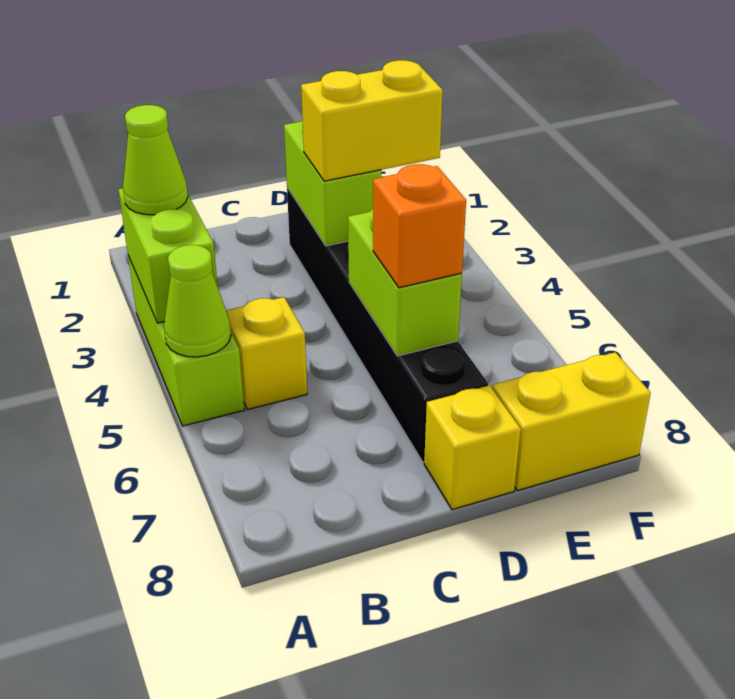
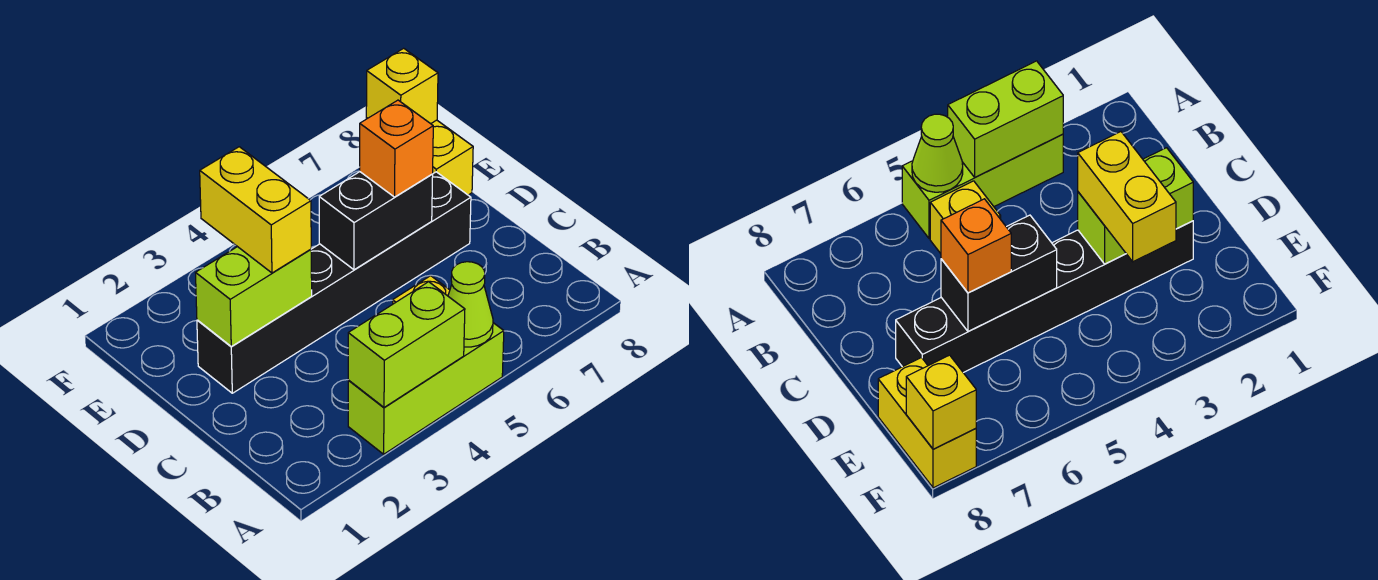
lime 1x1 cone [123,105,188,215] -> none
lime 1x2 brick [348,209,462,356] -> black 1x2 brick [319,172,433,270]
yellow 1x1 brick [424,385,521,510] -> yellow 1x1 brick moved to [366,48,438,124]

